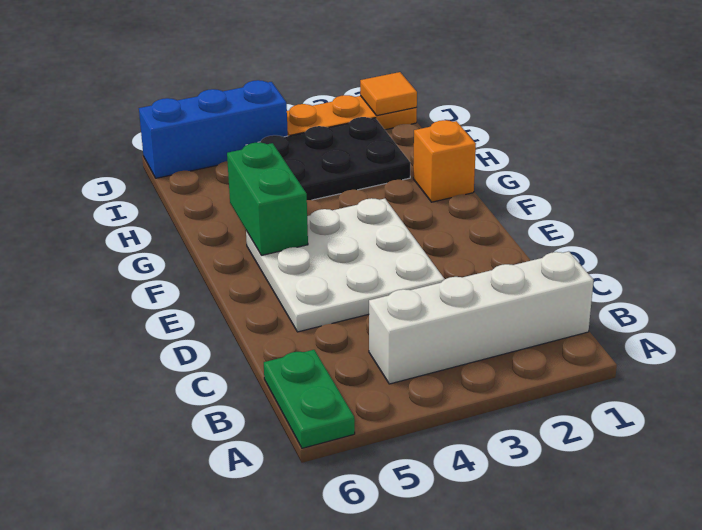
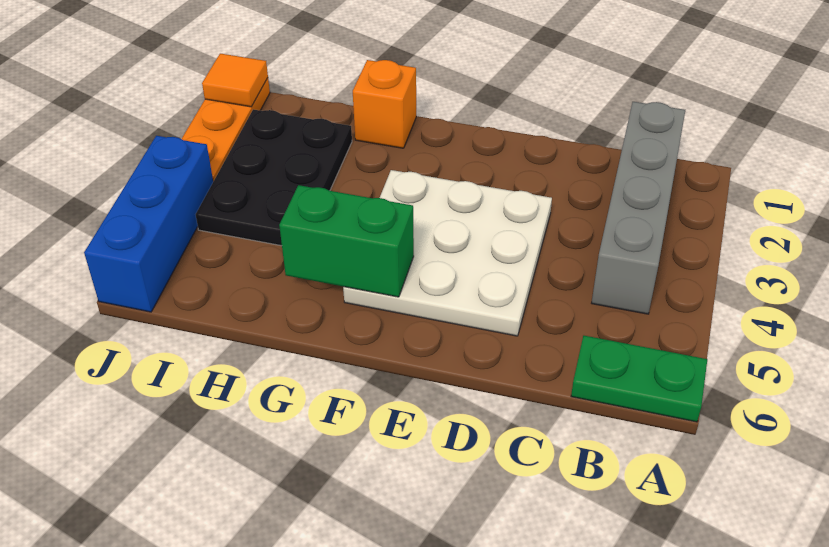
white 1x4 brick [369,251,594,384] -> grey 1x4 brick [592,102,685,314]

